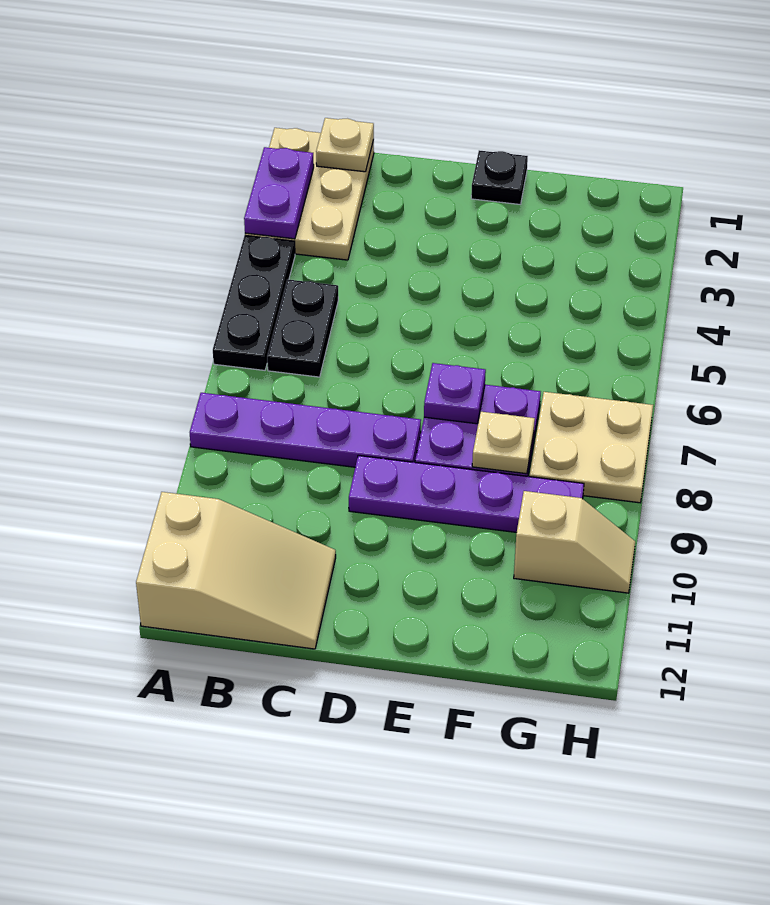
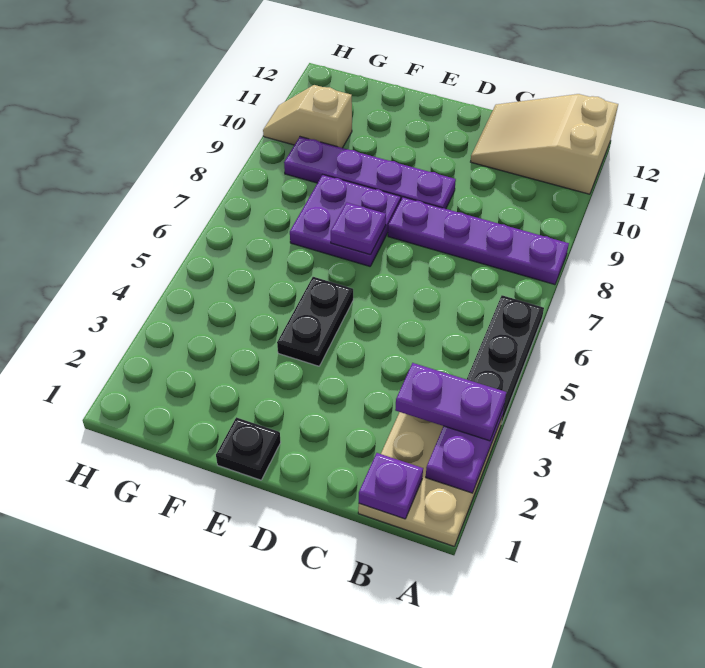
none -> purple 1x2 plate [395,363,506,441]
tan 1x1 plate [316,118,374,172] -> purple 1x1 plate [359,453,423,519]
black 1x2 plate [267,279,338,377] -> black 1x2 plate moved to [277,277,353,366]
tan 1x1 plate [472,412,535,474] -> none
tan 2x2 plate [529,392,653,503] -> none

